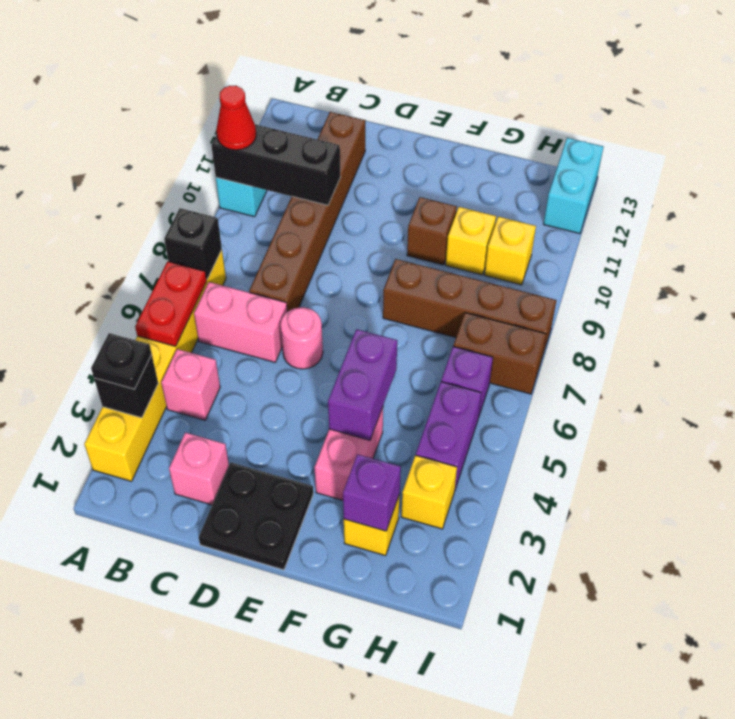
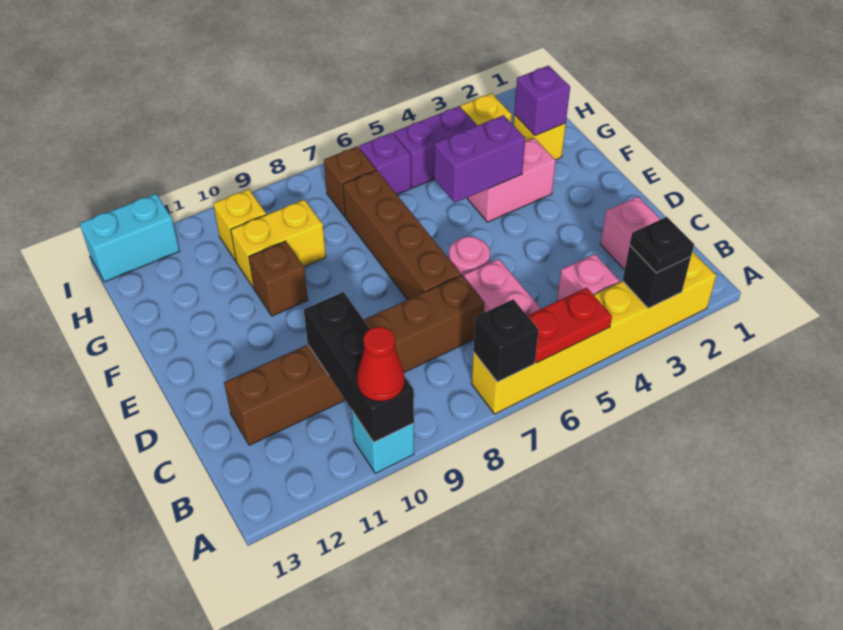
black 2x2 plate [199,463,313,570] -> none
brown 1x4 brick [383,259,556,357] -> brown 1x4 brick moved to [343,170,461,300]
yellow 1x1 brick [446,207,496,275] -> yellow 1x2 brick [231,200,326,288]
brown 1x2 brick [453,313,546,394] -> brown 1x1 brick [324,146,376,216]

